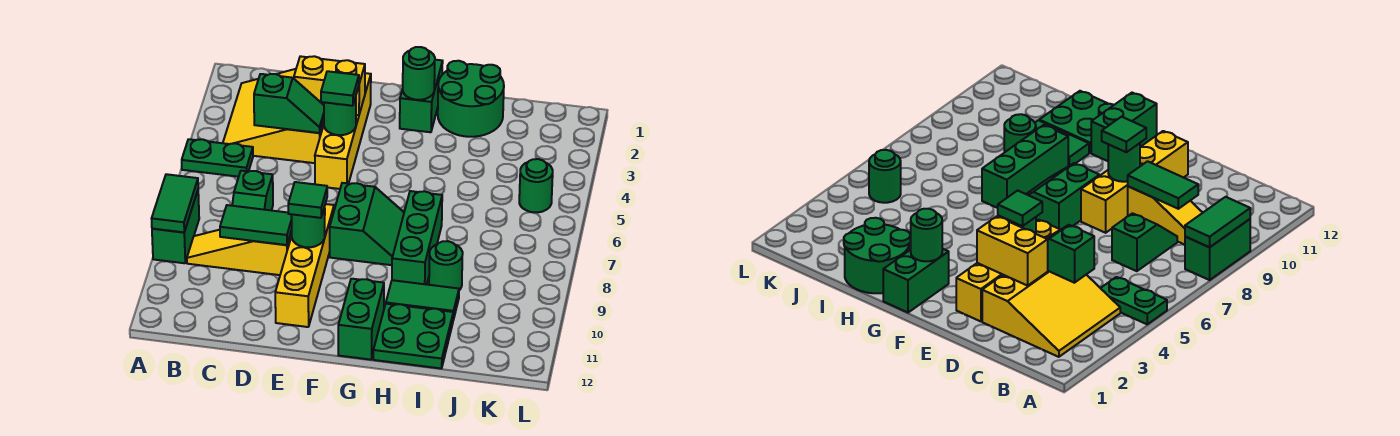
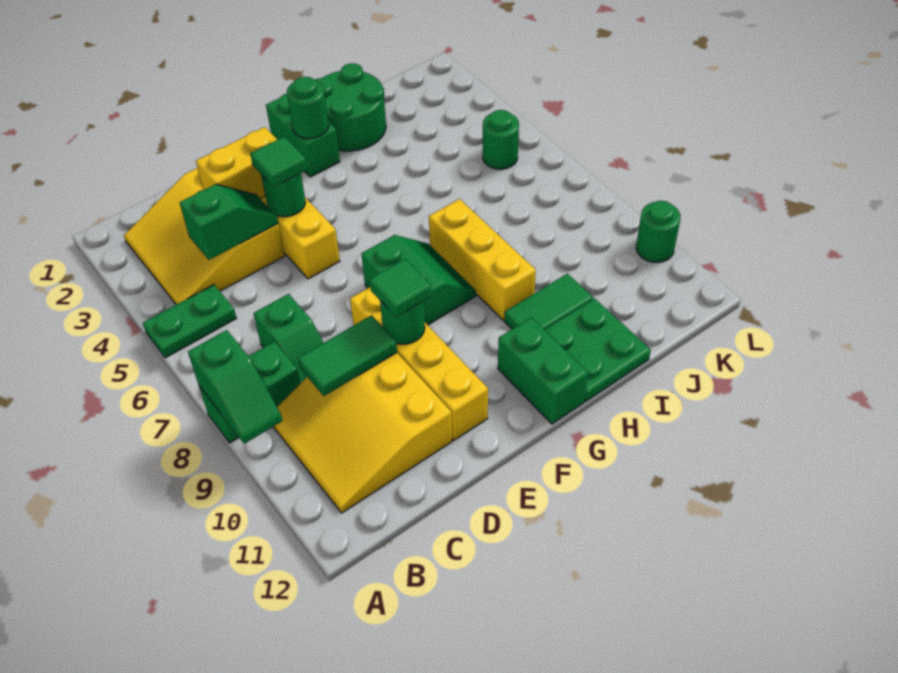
green 1x2 brick [152,191,199,263] -> green 1x2 brick turned to [199,342,300,443]
green 1x2 tile [152,174,198,232] -> green 1x2 slope [188,330,282,444]
yellow 1x3 slope [187,230,292,275] -> yellow 3x3 slope [274,353,452,513]
green 1x3 brick [392,191,442,285] -> yellow 1x3 brick [429,199,536,320]
green 1x1 round brick [429,241,463,290] -> green 1x1 round brick moved to [636,201,681,262]

